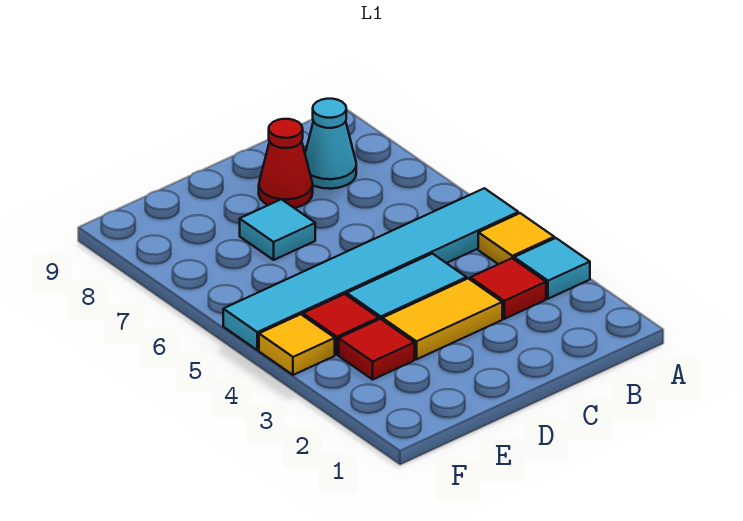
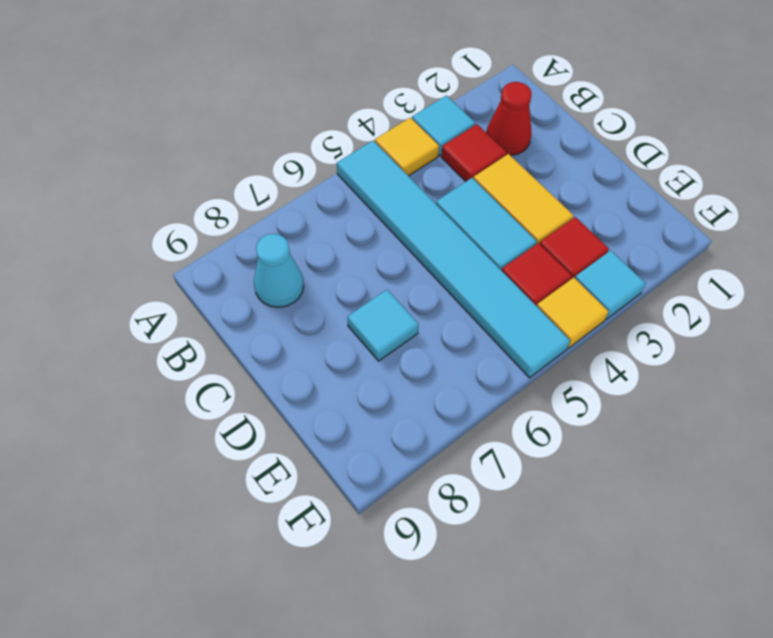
red 1x1 cone [259,119,313,208] -> red 1x1 cone moved to [487,82,532,156]
none -> cyan 1x1 tile [575,250,646,319]

